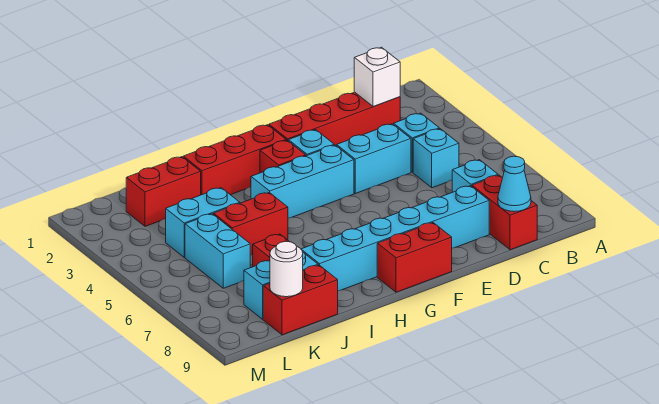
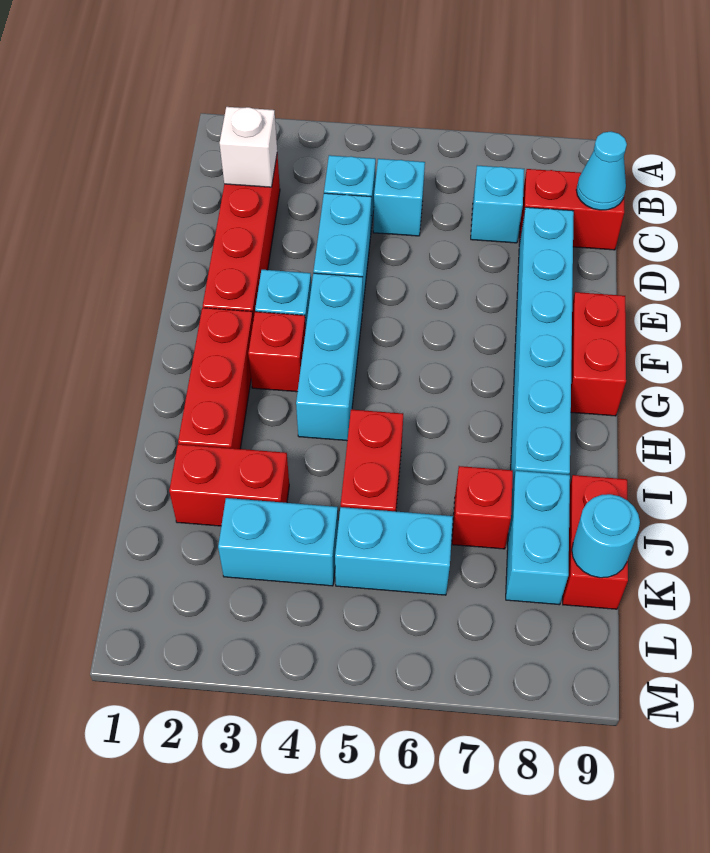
red 1x2 brick [126,157,201,226] -> red 1x2 brick turned to [169,444,289,526]
cyan 1x2 brick [166,188,240,257] -> cyan 1x2 brick turned to [218,498,338,586]
white 1x1 round brick [270,241,303,297] -> cyan 1x1 round brick [572,494,640,578]

